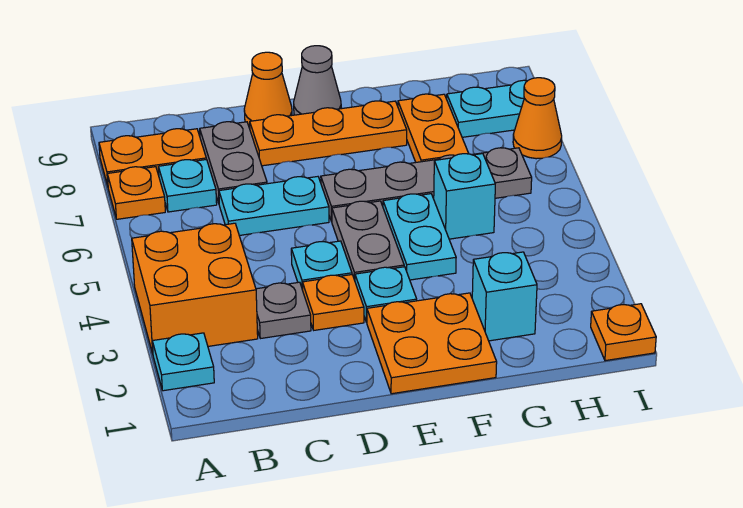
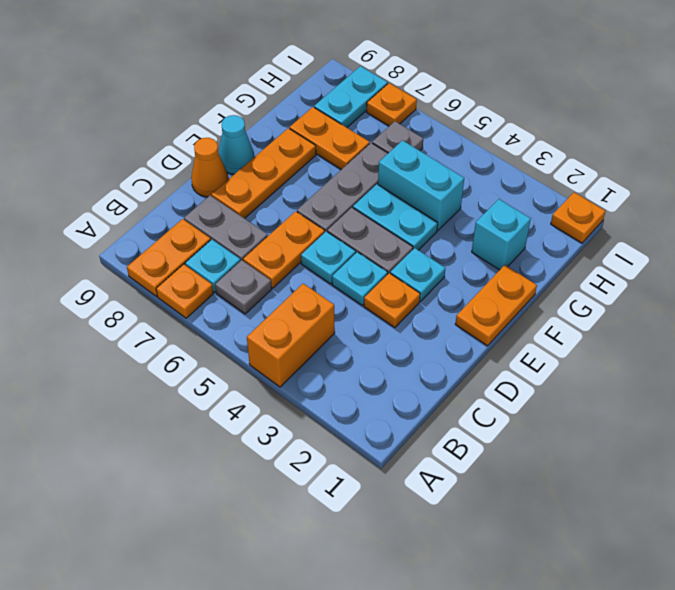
cyan 1x1 plate [152,333,214,391] -> cyan 1x1 plate moved to [301,231,356,284]
orange 2x2 brick [132,223,258,353] -> orange 1x2 brick [247,284,335,387]
grey 1x1 plate [256,282,311,339] -> grey 1x1 plate moved to [215,260,272,314]
cyan 1x2 plate [219,177,329,236] -> orange 1x2 plate [243,211,325,288]
orange 2x2 plate [367,293,497,394] -> orange 1x2 plate [455,265,537,346]
grey 1x1 cone [294,46,341,115] -> cyan 1x1 cone [218,115,254,174]
cyan 1x1 brick [434,154,495,239] -> cyan 1x2 brick [378,140,464,231]
orange 1x1 cone [513,78,562,159] -> orange 1x1 plate [367,83,417,126]

